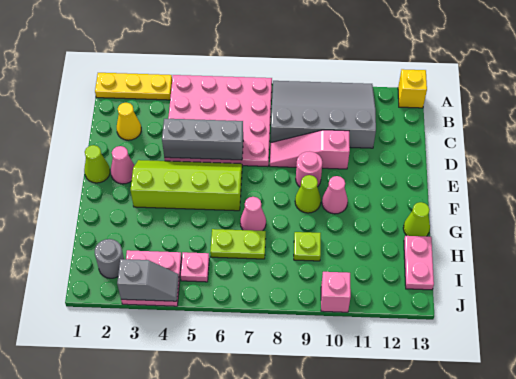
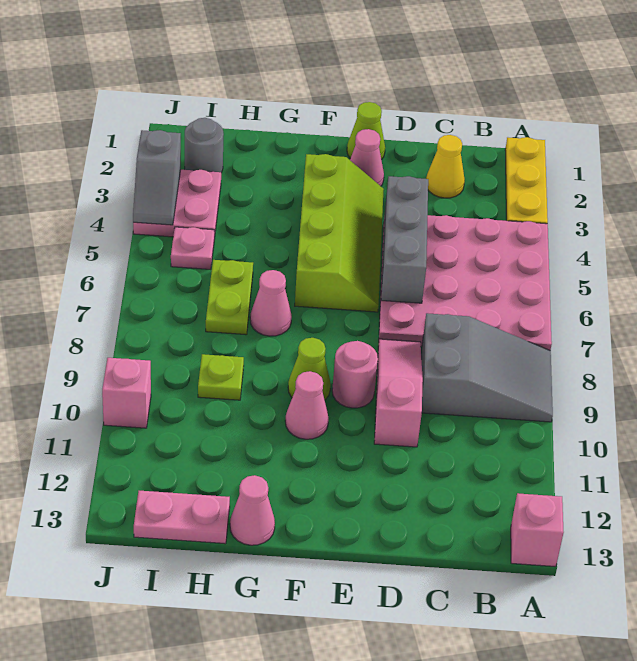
grey 3x4 slope [271,81,376,148] -> grey 2x3 slope [422,313,553,422]
yellow 1x1 brick [398,69,427,108] -> pink 1x1 brick [511,493,564,567]
lime 1x1 cone [403,202,430,236] -> pink 1x1 cone [230,475,275,545]

